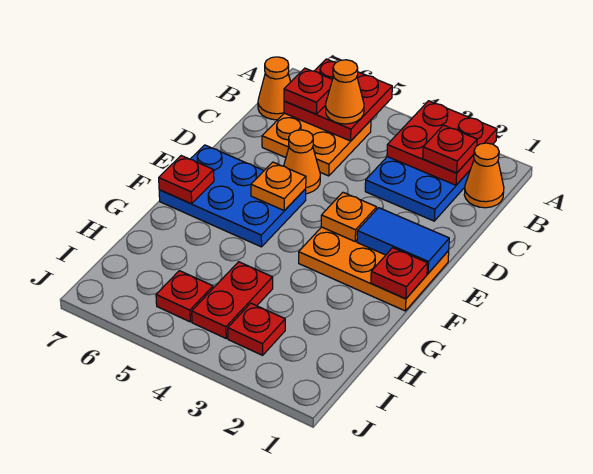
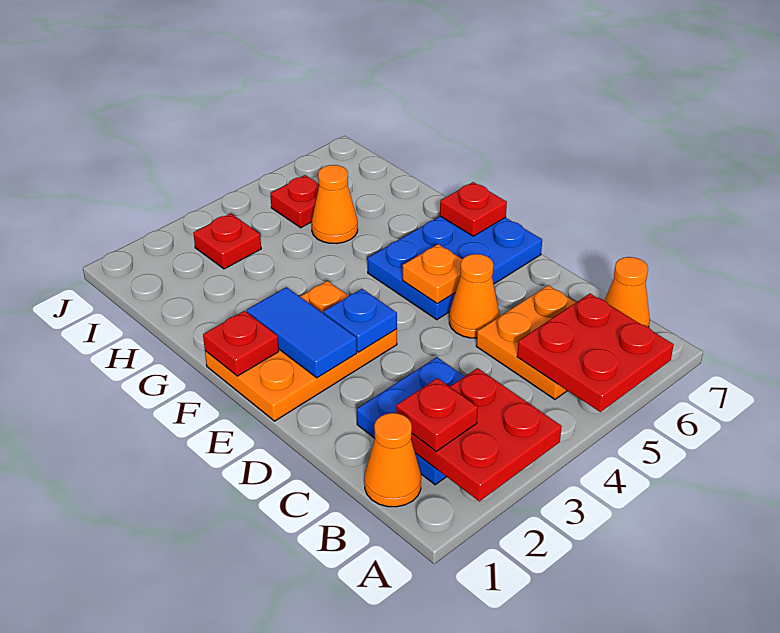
orange 1x1 cone [326,60,364,124] -> orange 1x1 cone moved to [311,165,358,244]
red 1x1 plate [284,68,332,114] -> none
blue 1x2 tile [357,208,449,273] -> blue 1x2 tile turned to [247,287,357,378]
orange 1x1 plate [321,192,377,241] -> blue 1x1 plate [323,289,397,352]
red 1x2 plate [192,262,273,338] -> none

